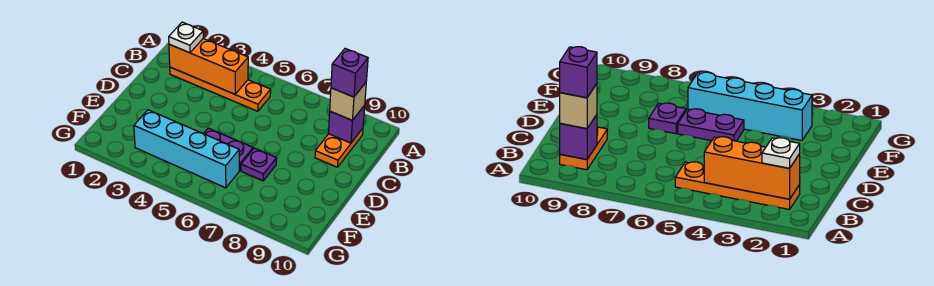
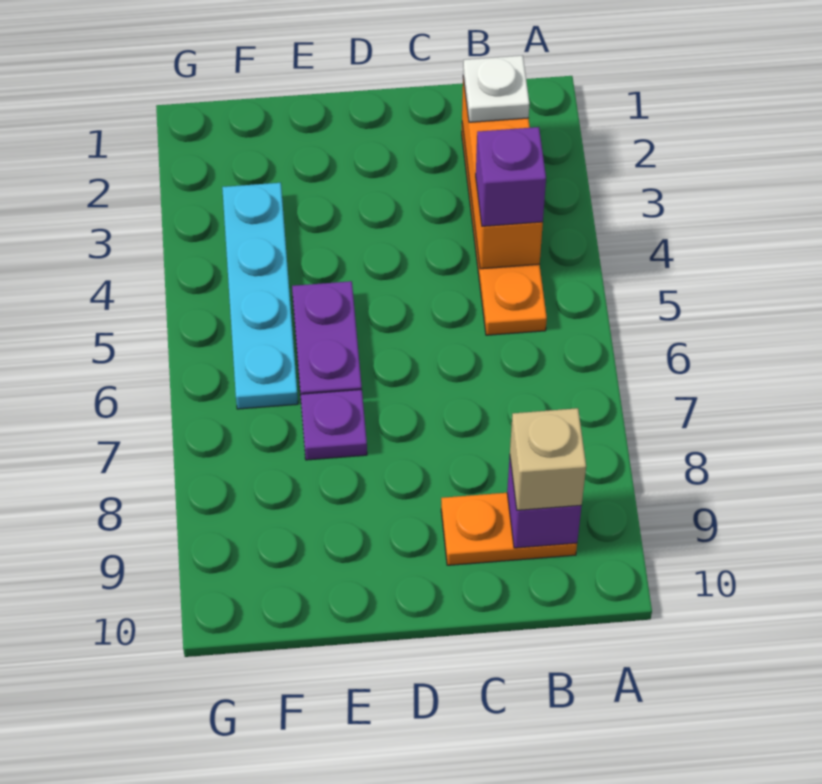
purple 1x1 brick [331,49,368,97] -> purple 1x1 brick moved to [476,127,546,226]
cyan 1x4 brick [134,110,239,188] -> cyan 1x4 plate [222,183,298,409]

